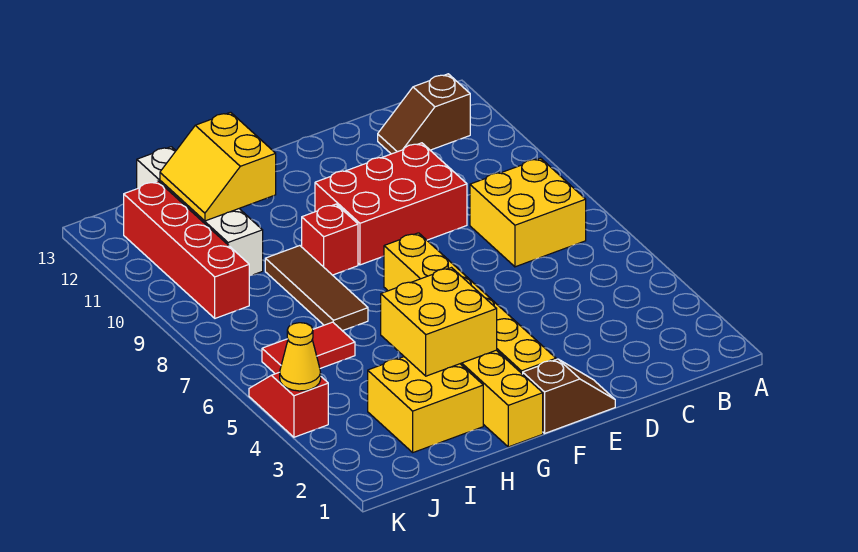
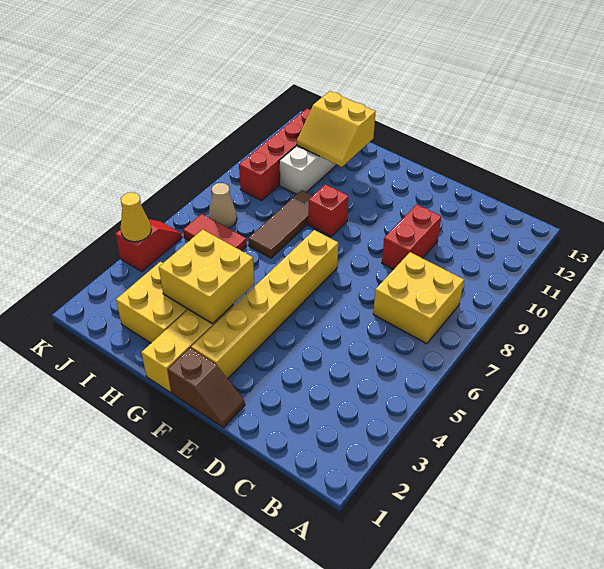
brown 1x2 slope [378,74,470,154] -> none
red 2x3 brick [315,143,467,265] -> red 1x2 brick [382,204,441,269]
yellow 2x2 slope [160,112,276,221] -> yellow 2x2 slope turned to [297,91,376,167]
none -> tan 1x1 cone [209,183,237,228]

